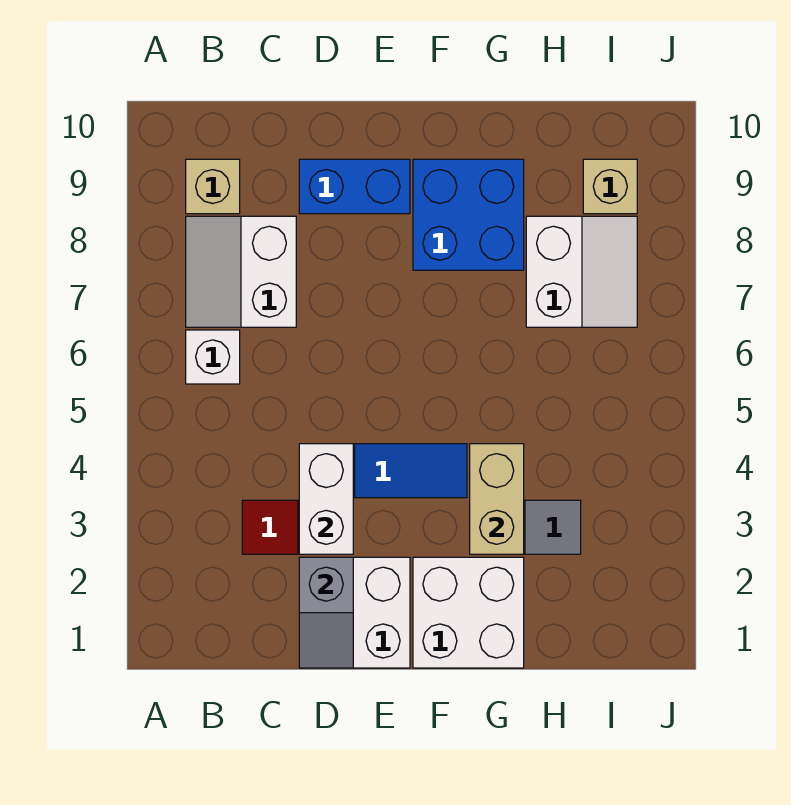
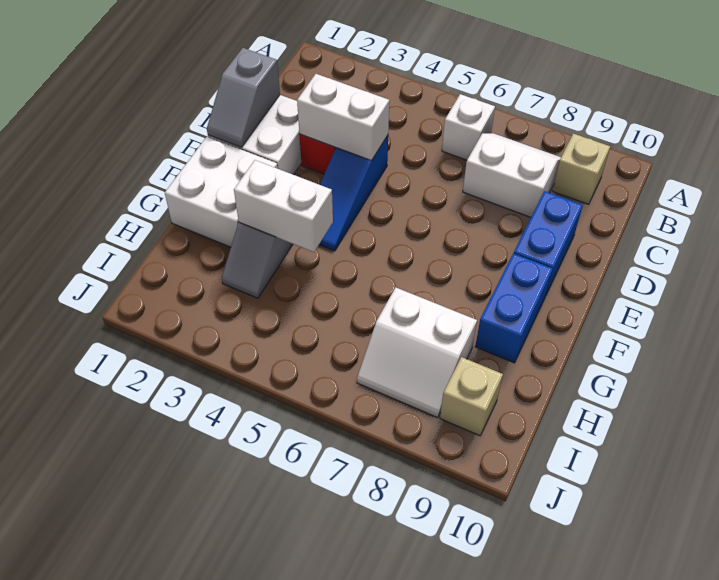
grey 1x2 slope [299,557,353,668] -> grey 1x2 slope turned to [207,48,280,148]
blue 2x2 brick [413,159,524,270] -> blue 1x2 brick [475,253,553,363]
tan 1x2 brick [470,444,524,554] -> white 1x2 brick [234,160,333,252]

